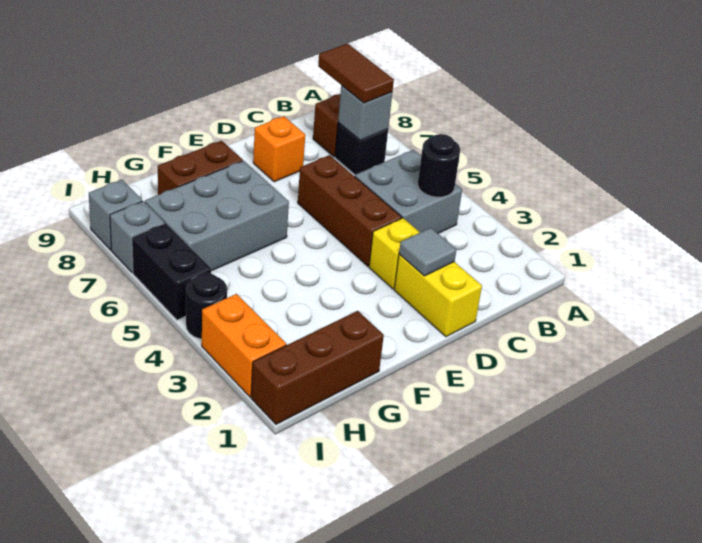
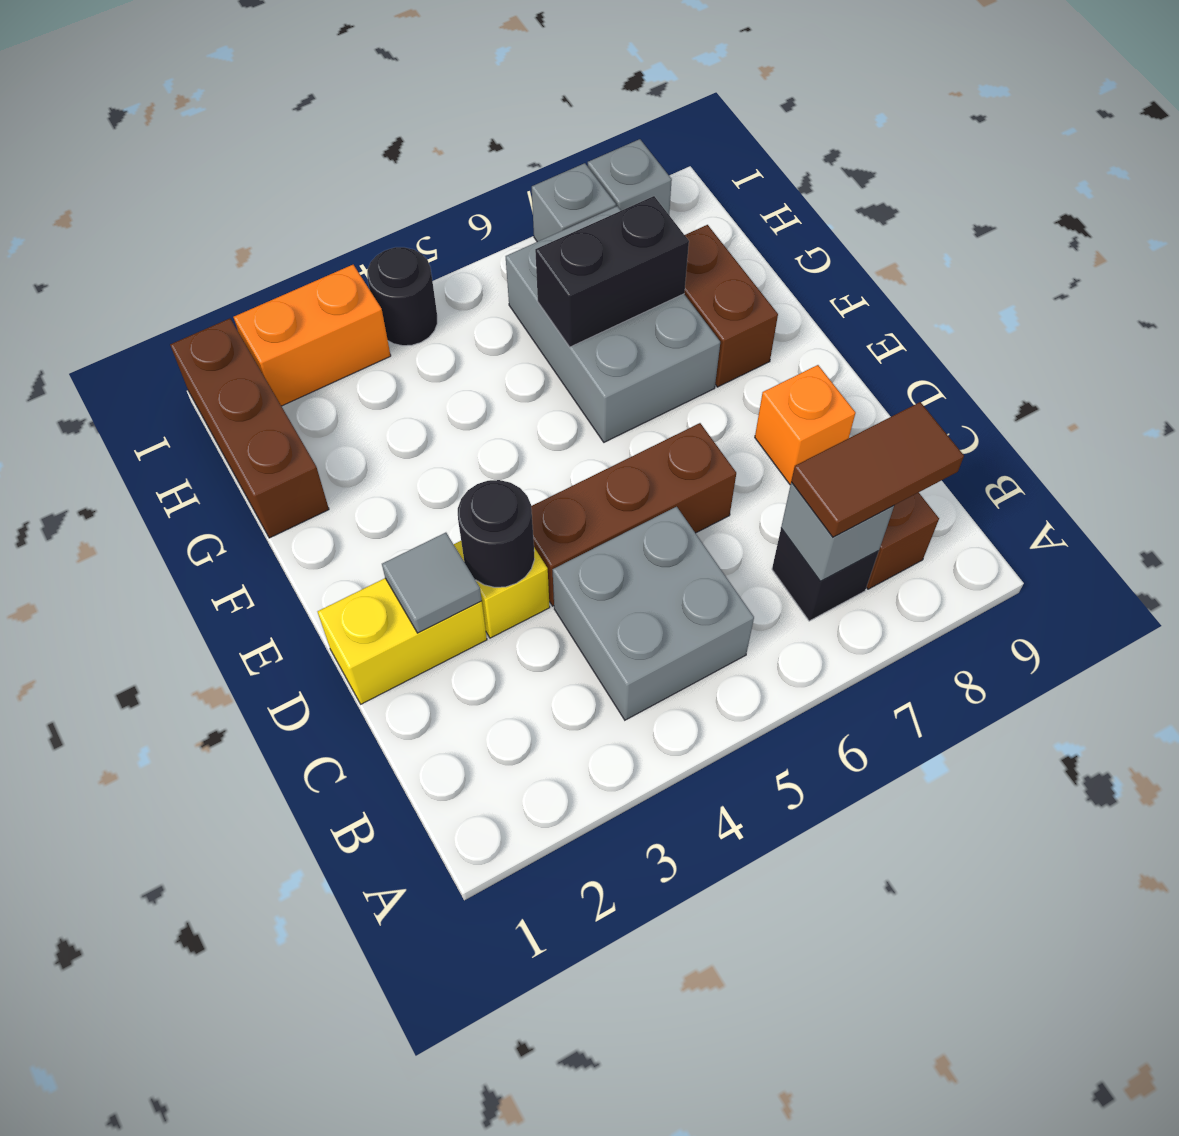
black 1x1 round brick [418,134,460,197] -> black 1x1 round brick moved to [458,480,535,587]
black 1x2 brick [132,223,211,320] -> black 1x2 brick moved to [535,196,689,347]

